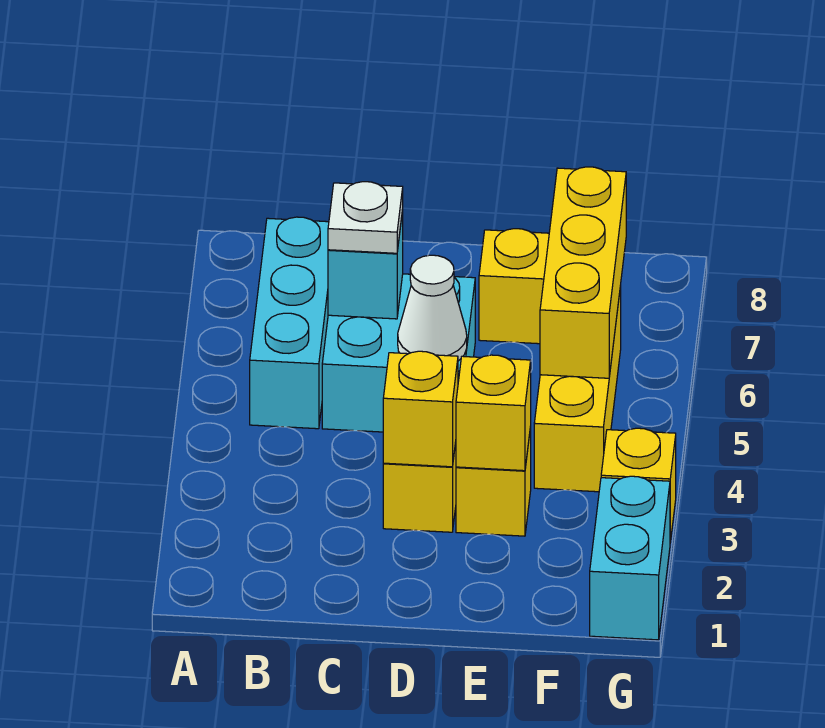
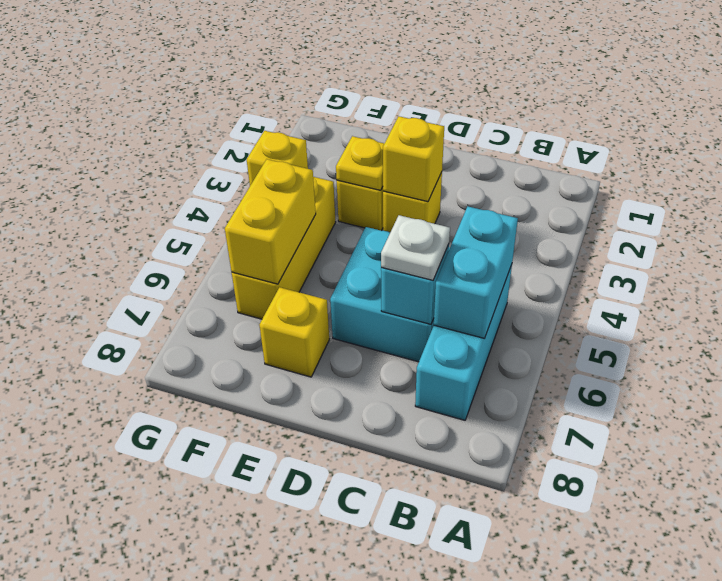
white 1x1 cone [398,255,467,361] -> none
yellow 1x1 brick [456,355,531,471] -> yellow 1x1 plate [336,136,384,190]
yellow 1x3 brick [540,167,626,378] -> yellow 1x2 brick [225,159,316,284]
cyan 1x2 brick [590,476,670,640] -> cyan 1x2 brick moved to [434,206,518,339]

